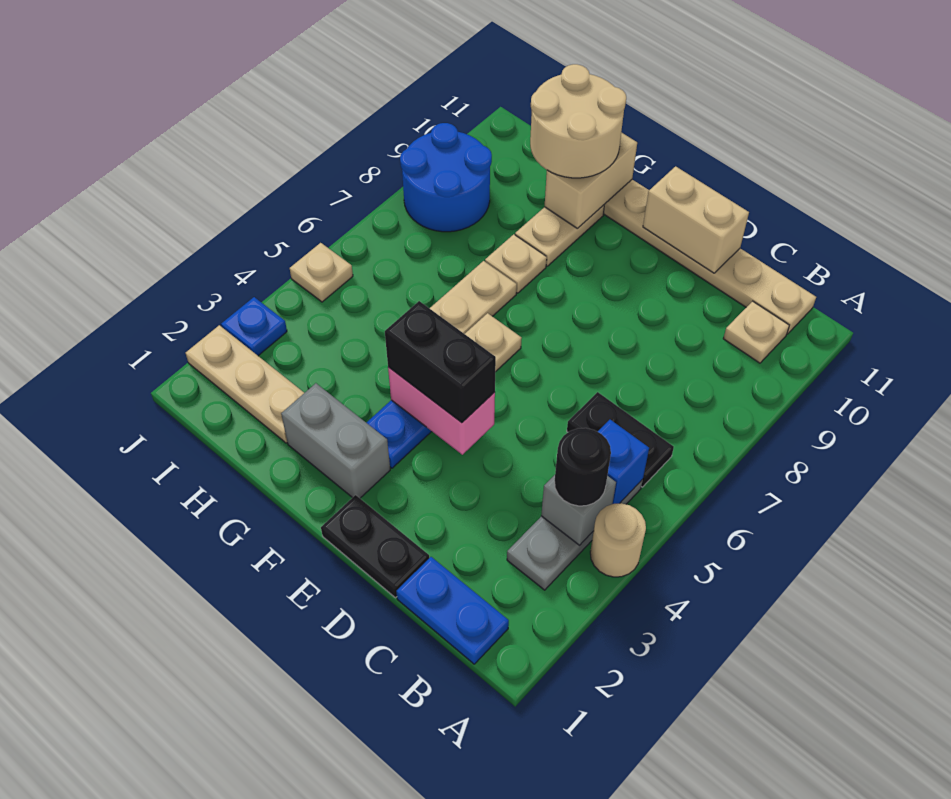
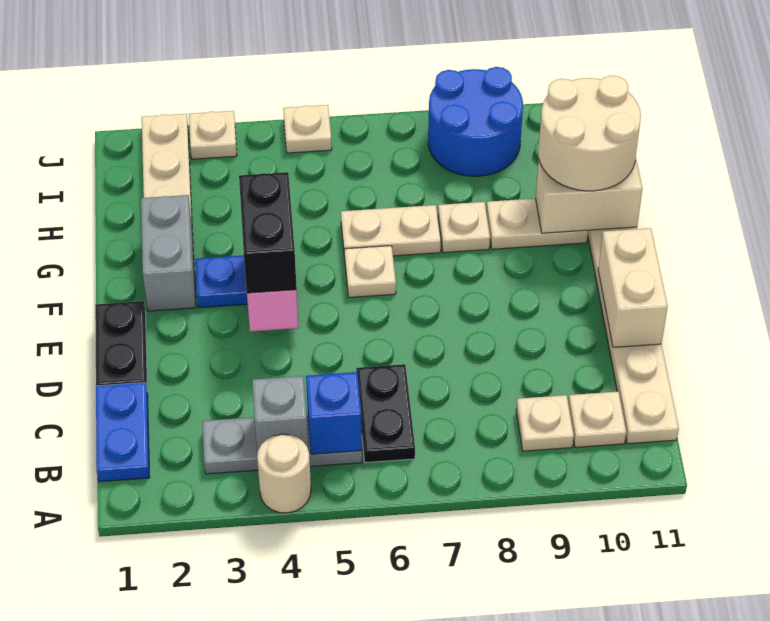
black 1x1 round brick [555,428,611,506] -> none
none -> tan 1x1 plate [516,395,574,451]
blue 1x1 plate [221,297,287,356] -> tan 1x1 plate [189,111,237,159]

